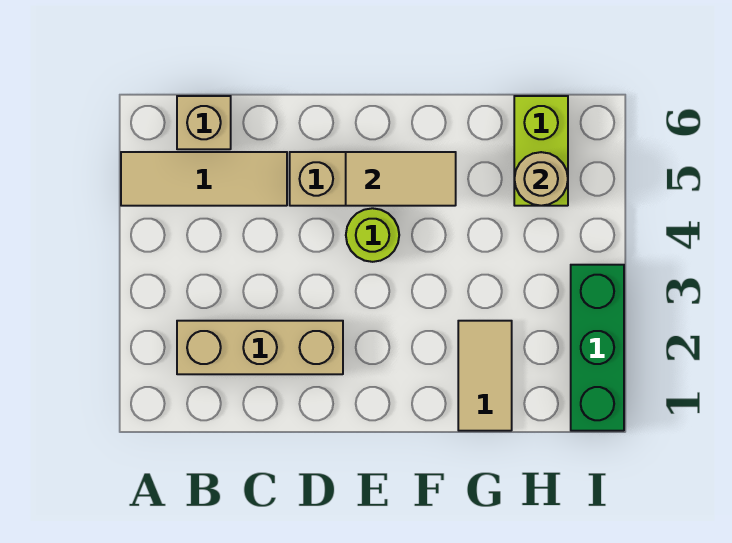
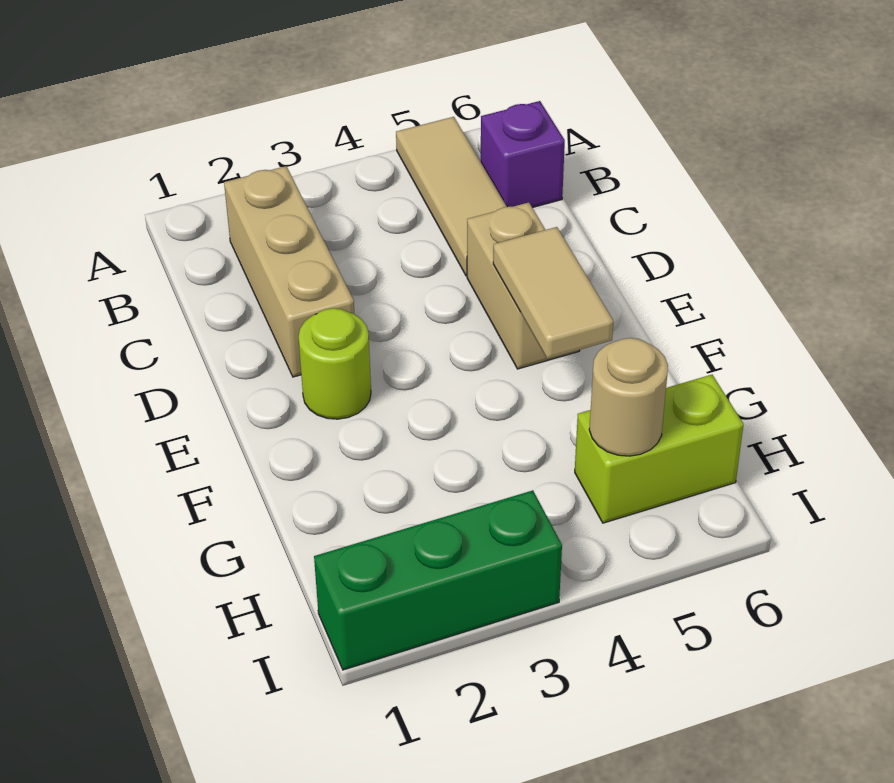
tan 1x1 brick [177,96,231,149] -> purple 1x1 brick [481,101,565,208]
lime 1x1 round brick [346,208,399,262] -> lime 1x1 round brick moved to [298,308,371,419]
tan 1x2 tile [458,321,512,431] -> none

